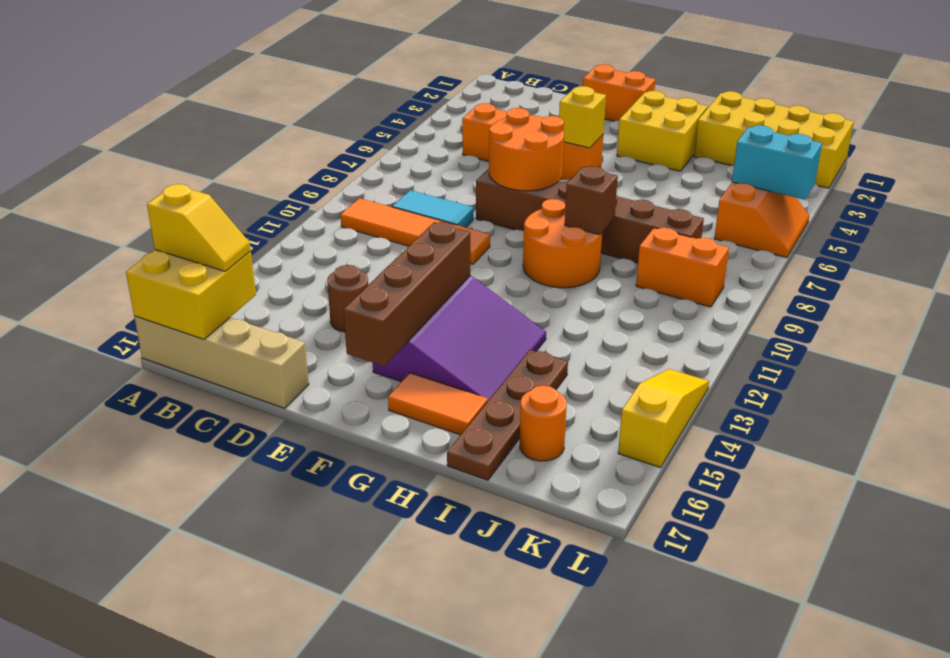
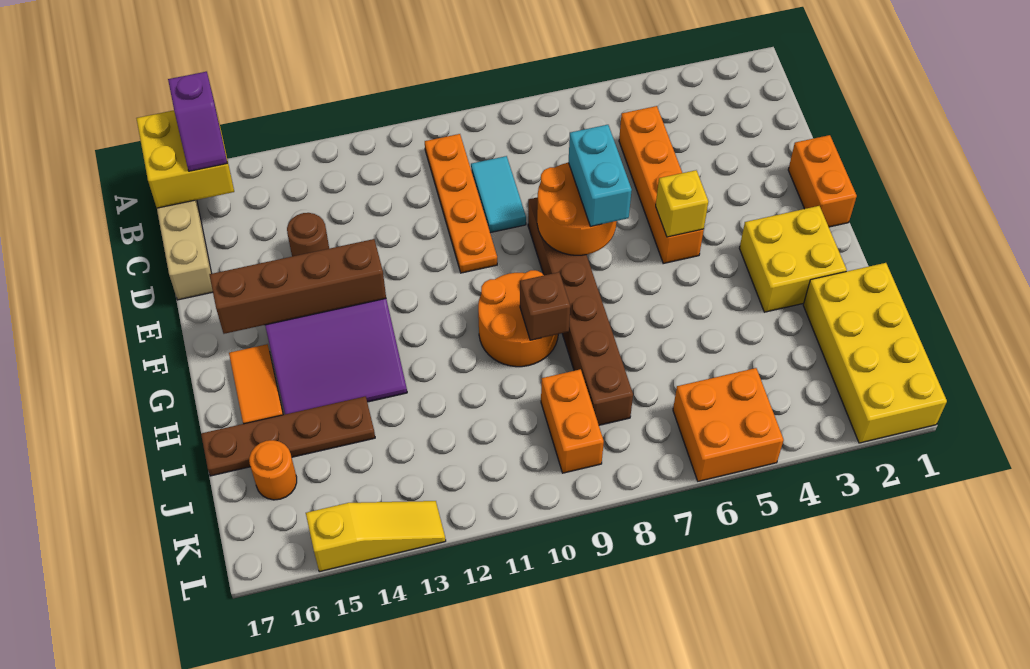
yellow 1x2 slope [147,184,251,272] -> purple 1x2 slope [168,72,227,171]
orange 1x4 tile [340,198,490,264] -> orange 1x4 plate [425,134,497,273]
orange 2x2 slope [714,182,809,258] -> orange 2x2 brick [673,368,784,481]
cyan 1x2 brick [732,125,822,200] -> cyan 1x2 brick moved to [568,125,632,227]

